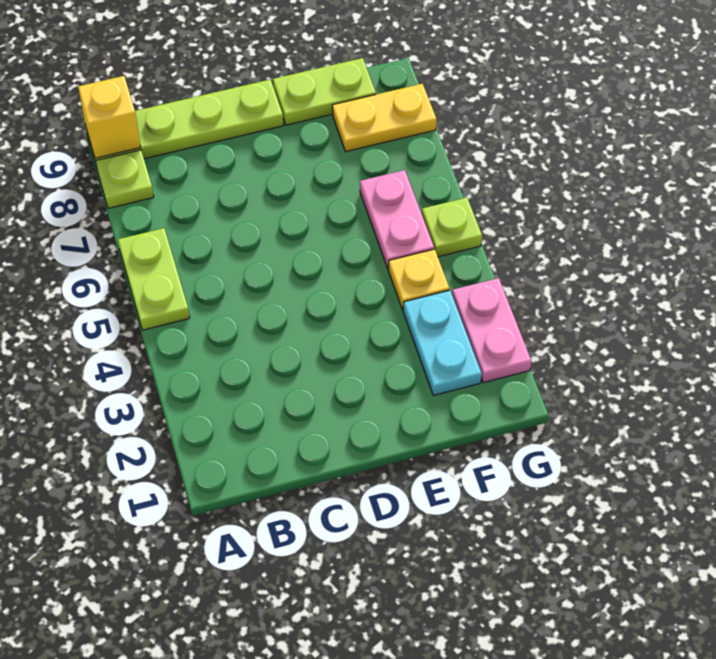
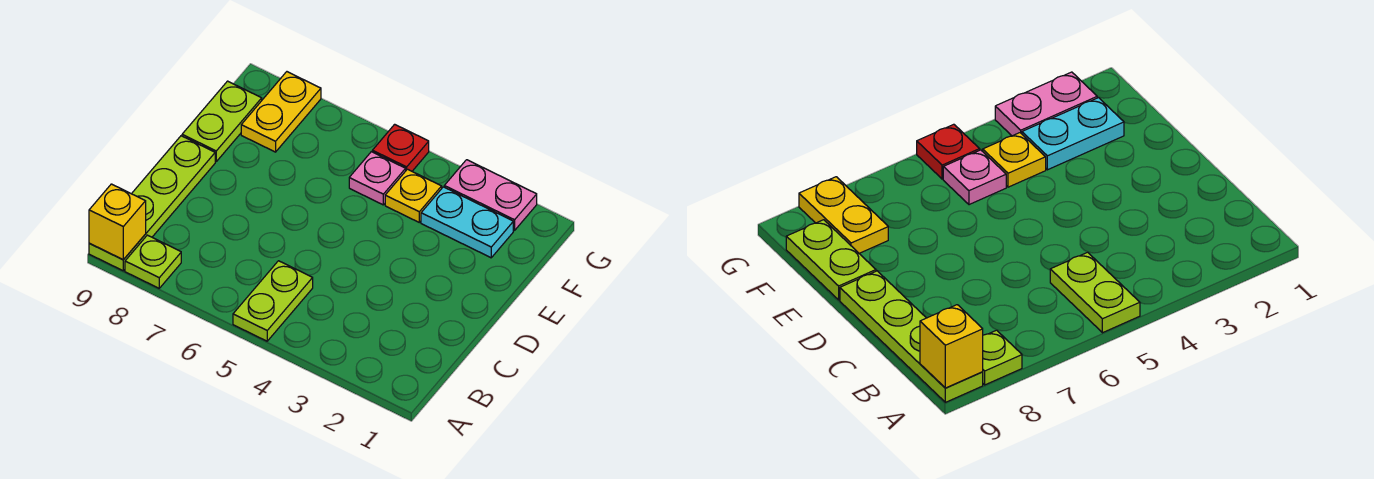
lime 1x2 plate [118,228,190,330] -> lime 1x2 plate turned to [233,261,313,341]
pink 1x2 plate [360,170,434,269] -> pink 1x1 plate [349,152,406,205]
lime 1x1 plate [422,198,482,257] -> red 1x1 plate [372,124,429,171]

